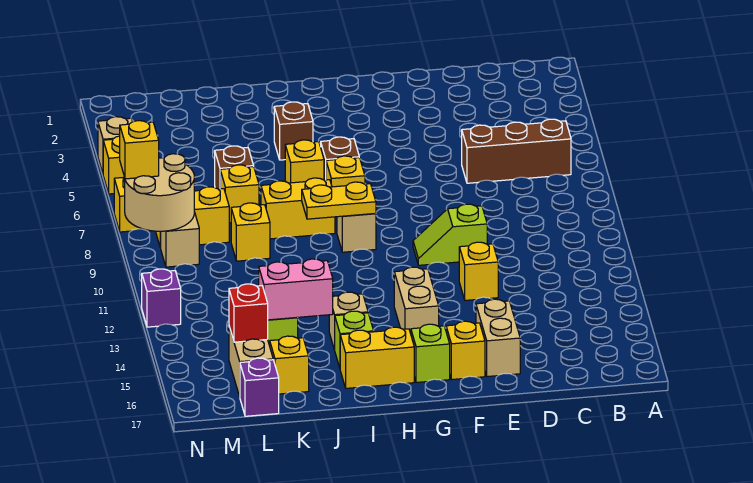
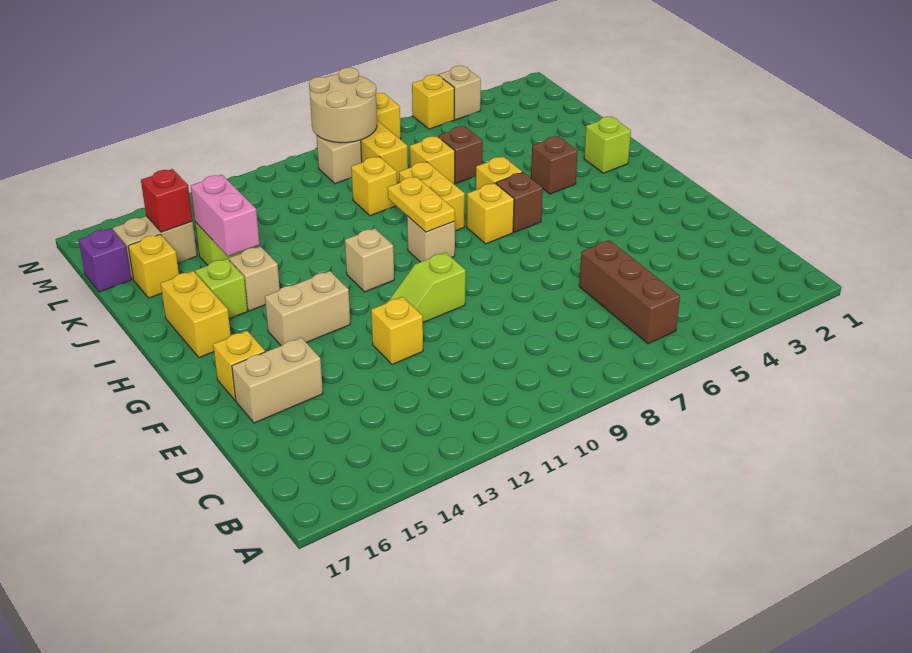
lime 1x2 slope [413,204,487,265] -> lime 1x2 slope turned to [388,252,466,323]
lime 1x1 brick [411,324,450,383] -> lime 1x1 brick moved to [584,117,631,173]
none -> tan 1x1 brick [345,228,394,292]
yellow 1x1 brick [120,121,159,179] -> none
purple 1x1 brick [142,269,181,327] -> none

